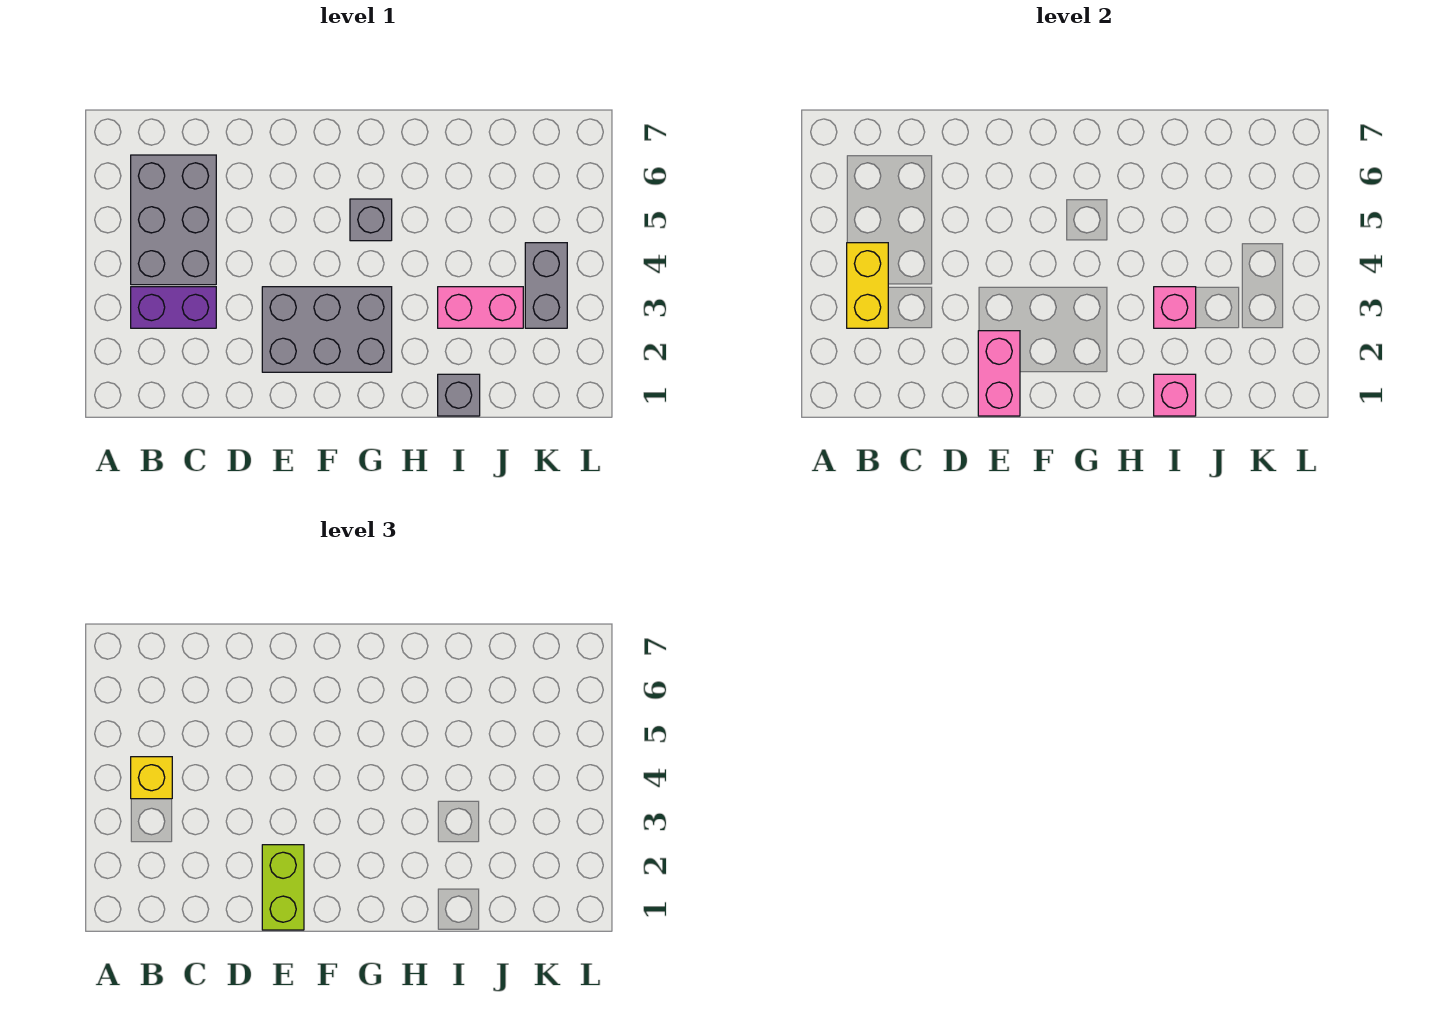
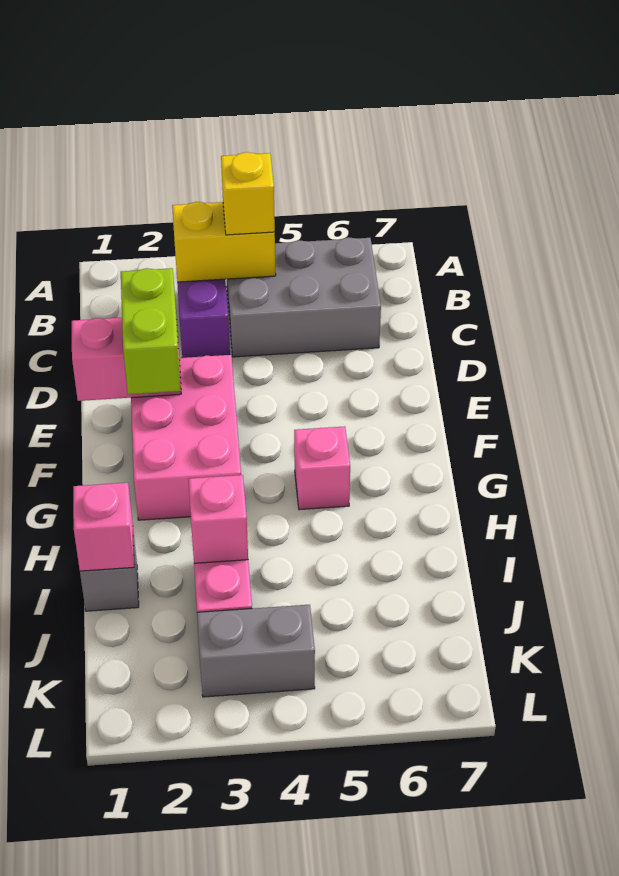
lime 1x2 brick [262,845,304,930] -> lime 1x2 brick turned to [121,268,181,394]
grey 2x3 brick [262,287,392,372] -> pink 2x3 brick [131,355,241,520]
grey 1x1 brick [350,199,392,241] -> pink 1x1 brick [294,426,350,510]

